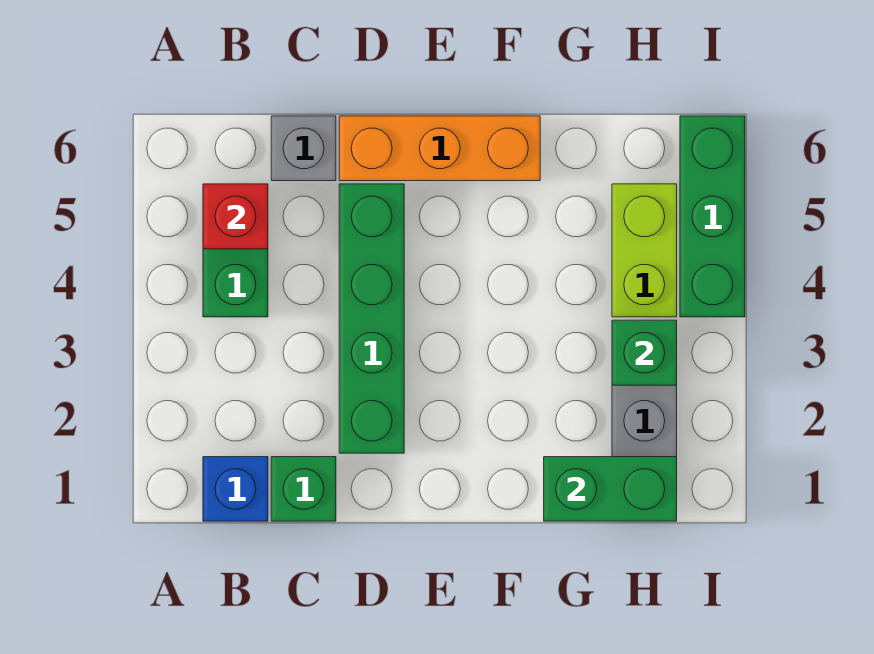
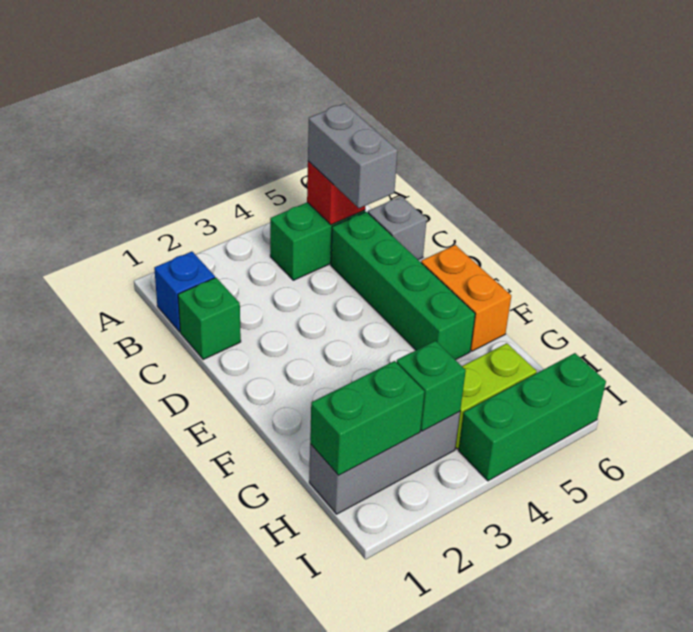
none -> grey 1x2 brick [308,104,398,208]
green 1x4 brick [339,184,404,453] -> green 1x4 brick turned to [331,212,475,360]
orange 1x3 brick [339,116,540,181] -> orange 1x2 brick [421,245,511,351]
green 1x2 brick [544,457,677,521] -> green 1x2 brick turned to [310,361,425,475]

